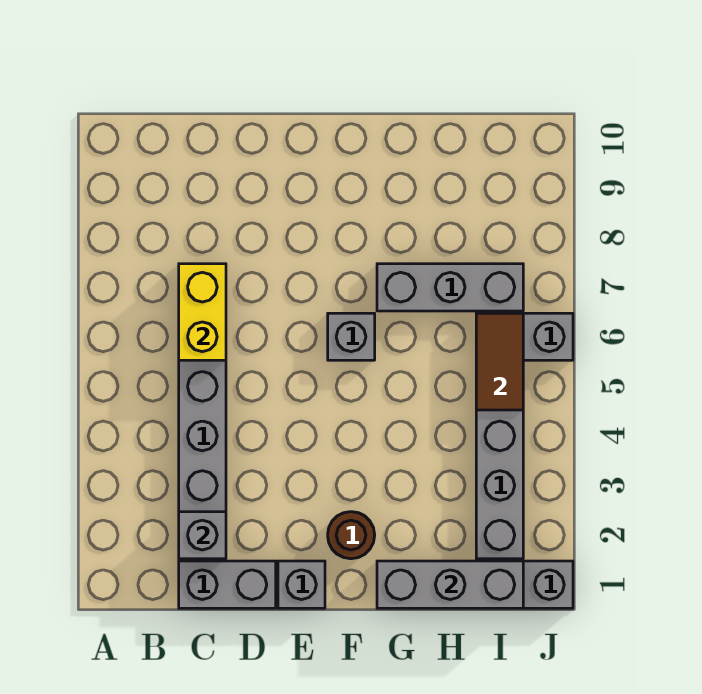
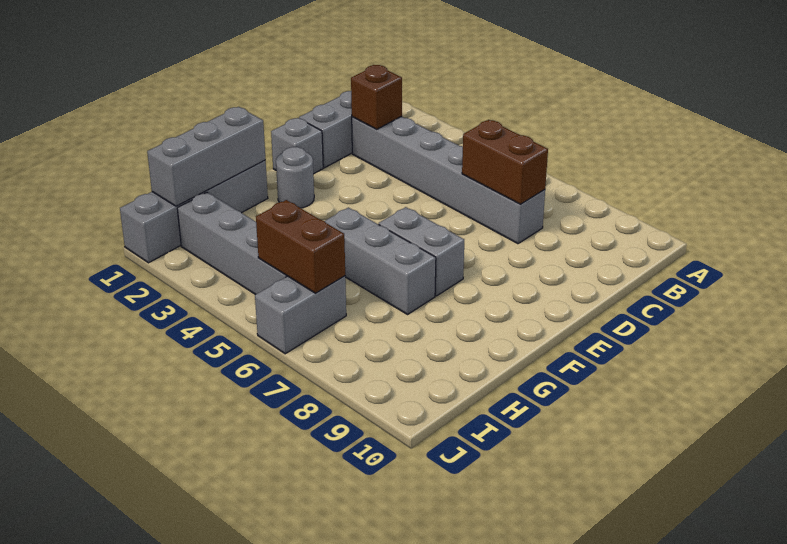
grey 1x1 brick [179,512,226,559] -> brown 1x1 brick [351,65,402,129]
yellow 1x2 brick [179,264,226,360] -> brown 1x2 brick [462,120,548,204]
brown 1x1 round brick [328,512,375,559] -> grey 1x1 round brick [276,147,314,208]
grey 1x1 brick [328,313,375,360] -> grey 1x2 brick [379,207,464,296]
grey 1x3 brick [377,264,523,311] -> grey 1x3 brick turned to [325,208,436,314]
brown 1x2 tile [476,313,523,410] -> brown 1x2 brick [256,200,345,293]

